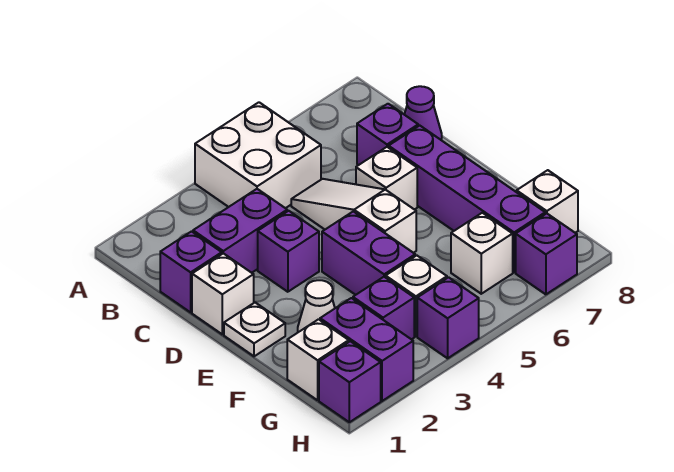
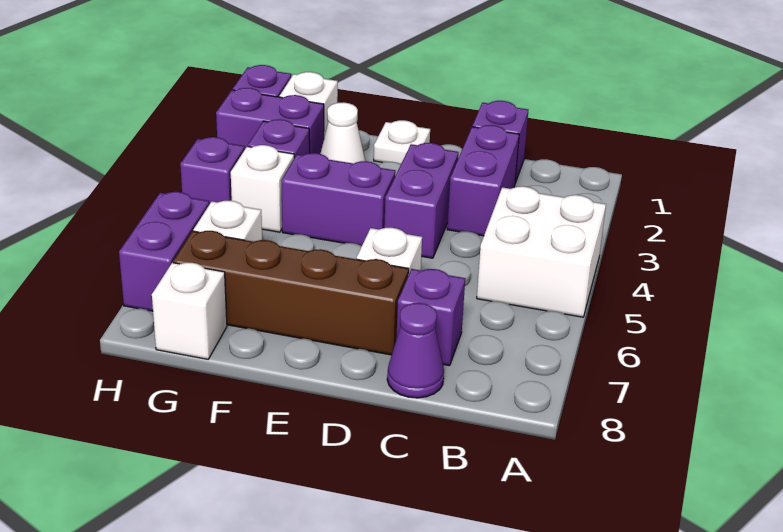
white 1x3 slope [291,179,416,253] -> none
white 1x1 brick [192,253,254,334] -> none
purple 1x1 brick [258,211,319,292] -> purple 1x2 brick [384,143,459,258]
purple 1x4 brick [389,126,545,272] -> brown 1x4 brick [173,231,409,355]
purple 1x1 brick [516,213,577,294] -> purple 1x2 brick [119,192,209,311]

